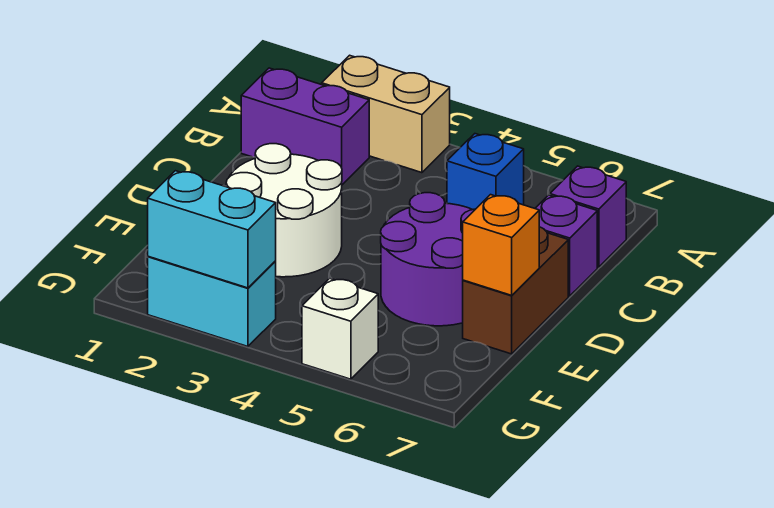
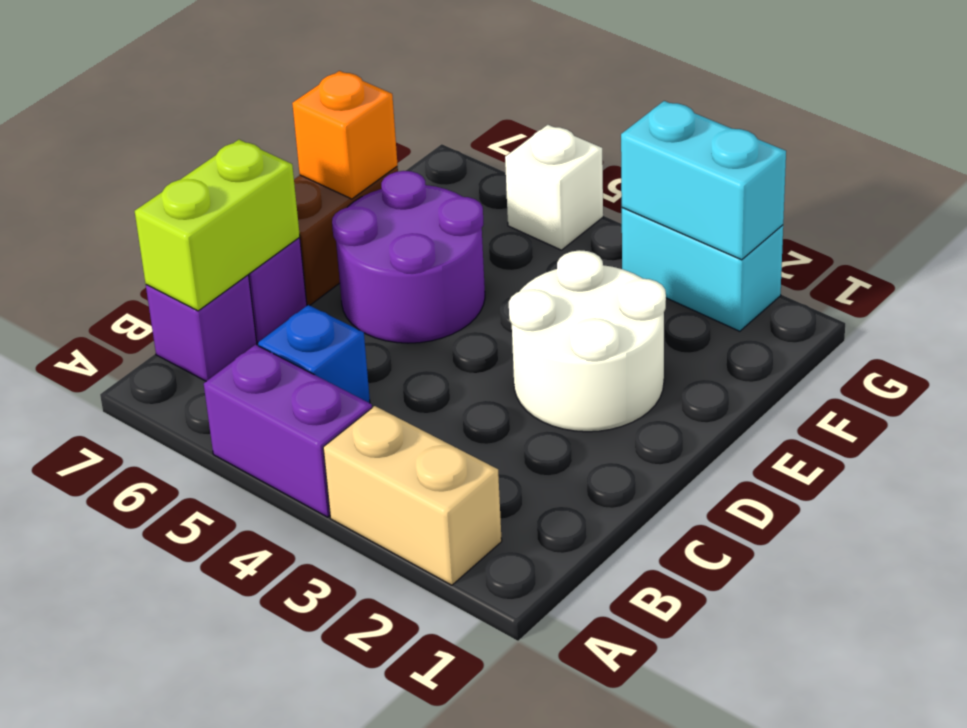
purple 1x2 brick [241,68,369,185] -> purple 1x2 brick moved to [204,345,372,517]
none -> lime 1x2 brick [135,140,300,311]

